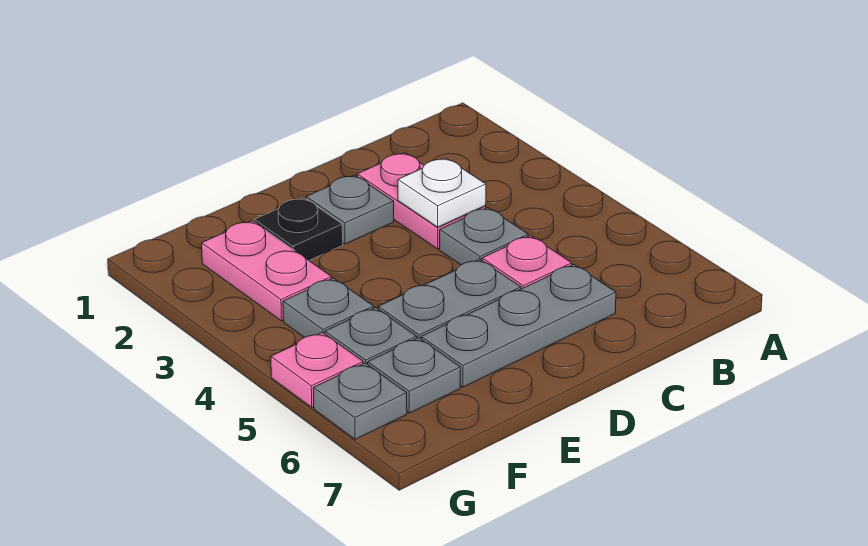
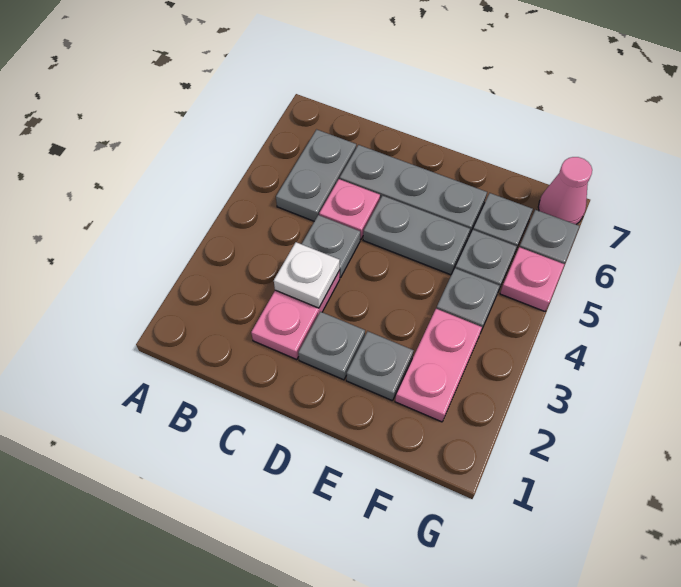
none -> grey 1x2 plate [276,129,356,221]
black 1x1 plate [254,198,343,260] -> grey 1x1 plate [346,331,414,401]
none -> pink 1x1 cone [538,157,592,224]

